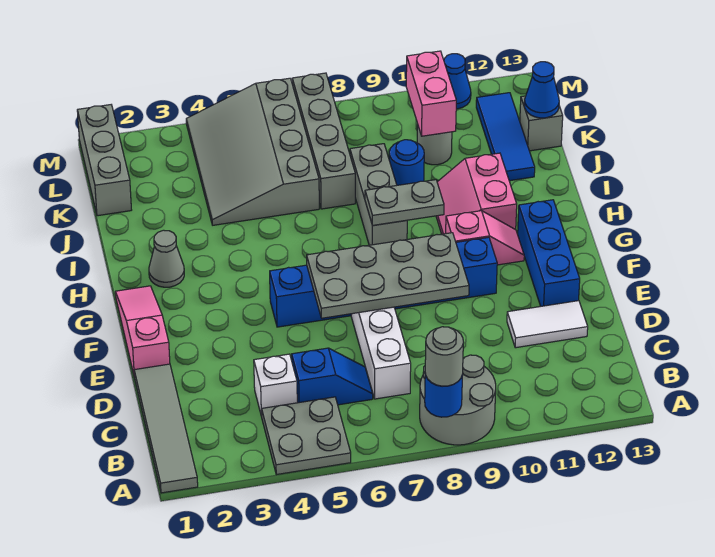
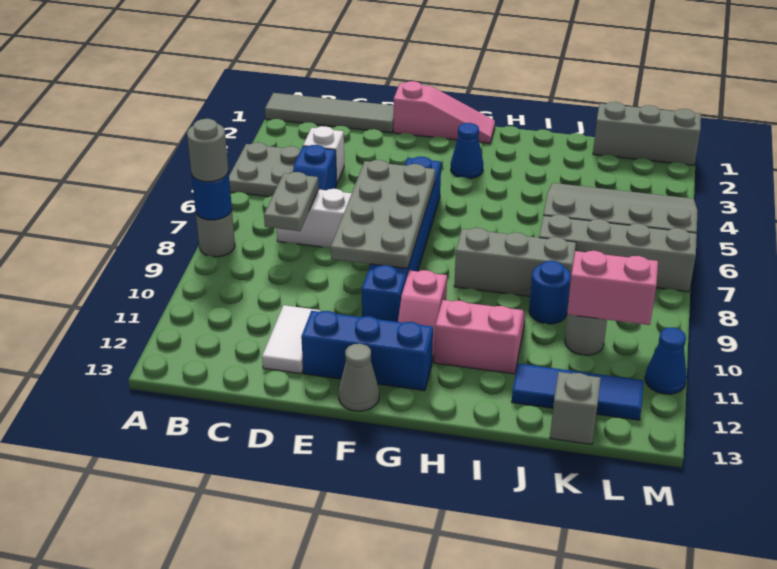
grey 2x2 round brick [420,355,496,445] -> grey 1x1 round brick [196,210,235,257]
grey 1x1 cone [149,230,184,287] -> grey 1x1 cone moved to [339,344,379,411]
grey 1x2 plate [365,180,444,226] -> grey 1x2 plate moved to [264,172,319,231]
blue 1x1 cone [524,62,559,118] -> blue 1x1 cone moved to [451,123,483,179]

